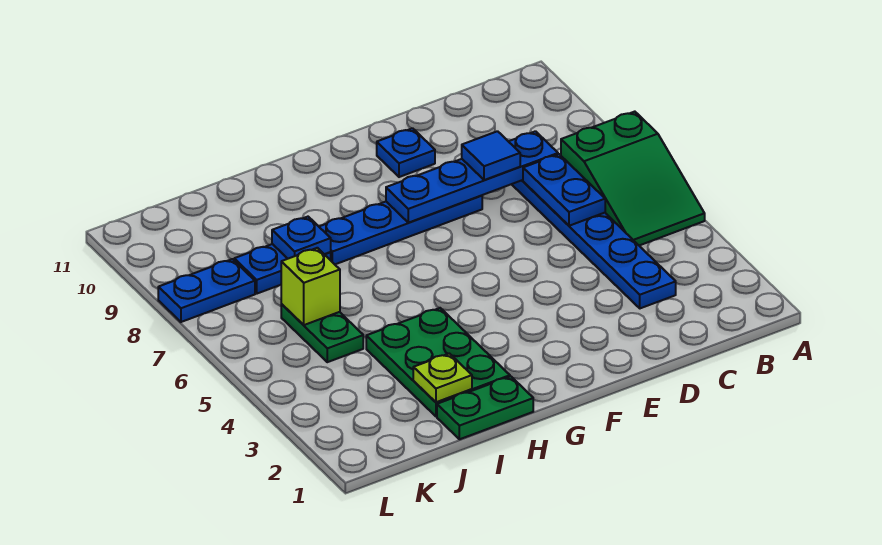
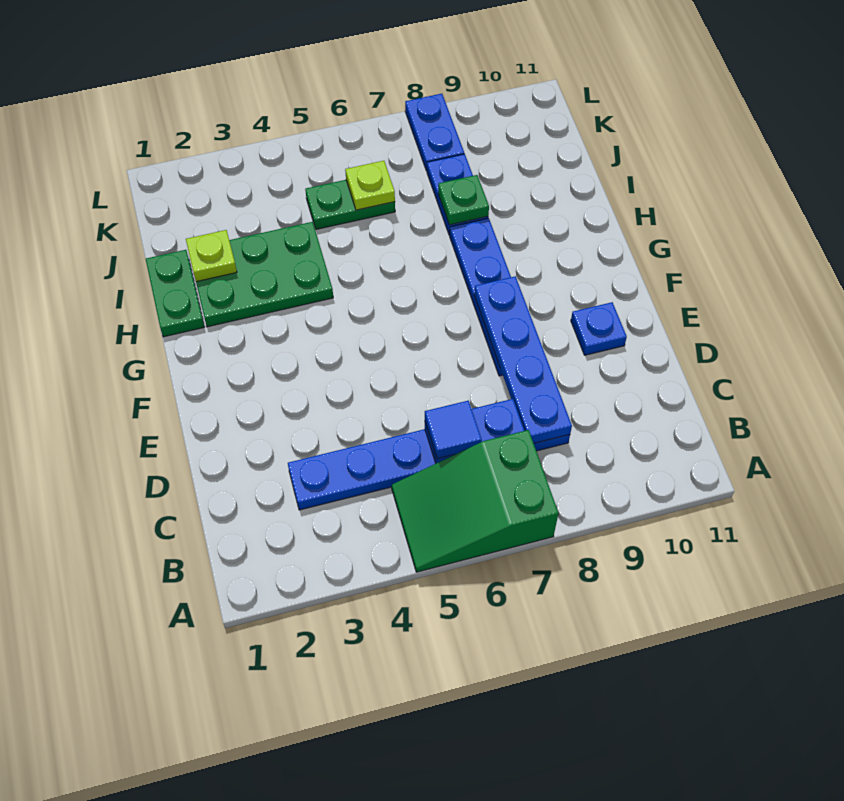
blue 1x1 tile [462,131,520,180] -> blue 1x1 tile moved to [425,401,482,459]
blue 1x1 plate [272,217,331,259] -> green 1x1 plate [438,175,489,225]
lime 1x1 brick [281,248,340,325] -> lime 1x1 plate [345,161,395,210]

